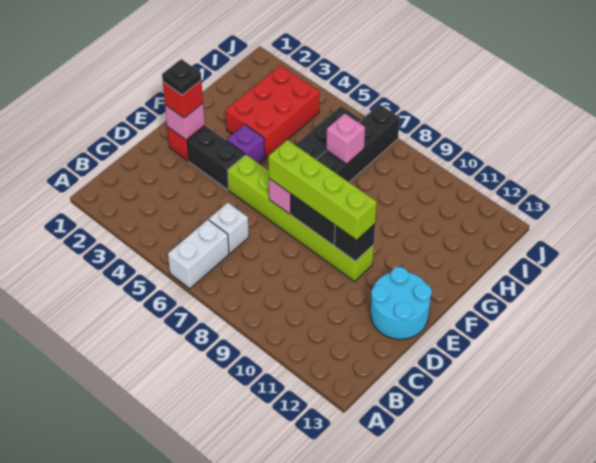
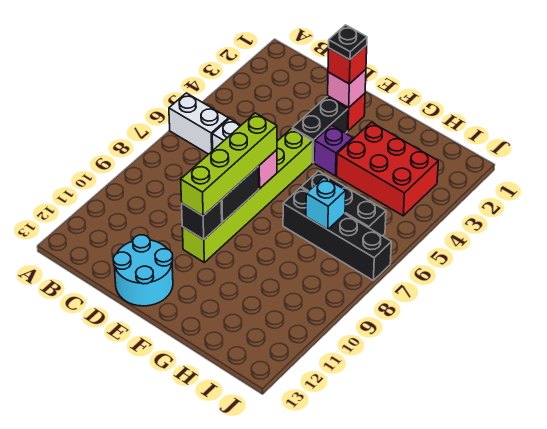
pink 1x1 brick [326,113,365,164] -> cyan 1x1 brick [306,177,346,230]

